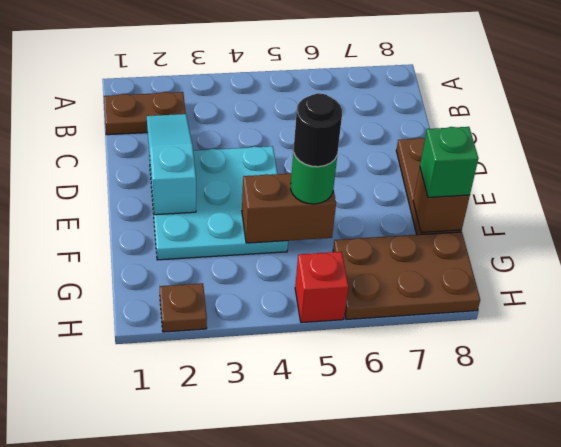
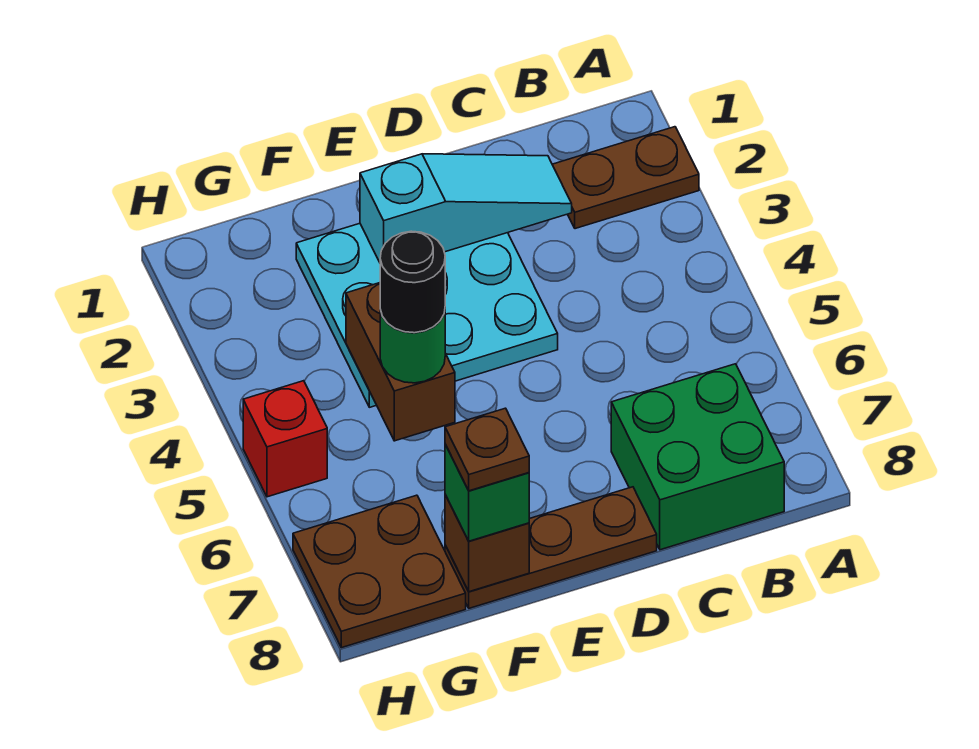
brown 1x2 plate [104,92,186,135] -> brown 1x2 plate turned to [552,127,699,229]
none -> green 2x2 brick [611,364,784,550]
brown 2x3 plate [333,232,480,320] -> brown 2x2 plate [293,495,466,648]
brown 1x1 plate [160,283,207,332] -> brown 1x1 plate moved to [445,408,529,491]

